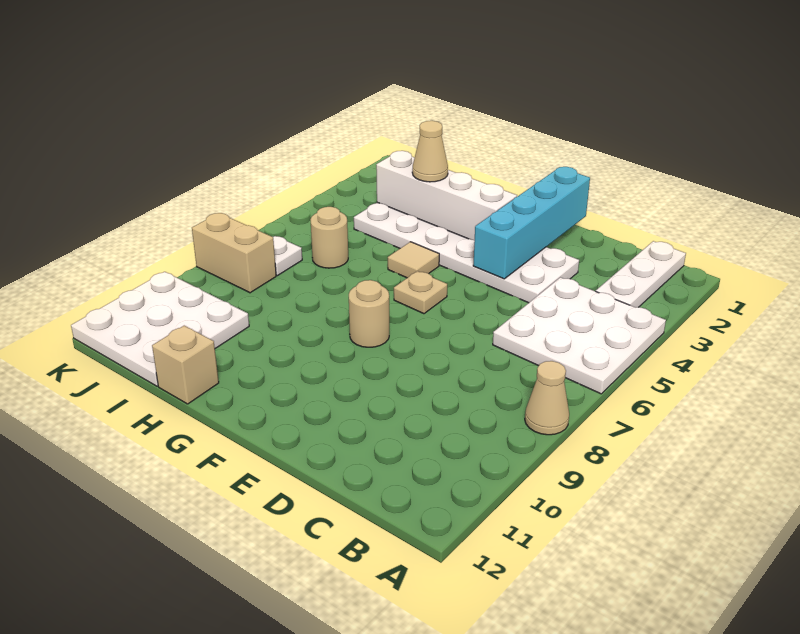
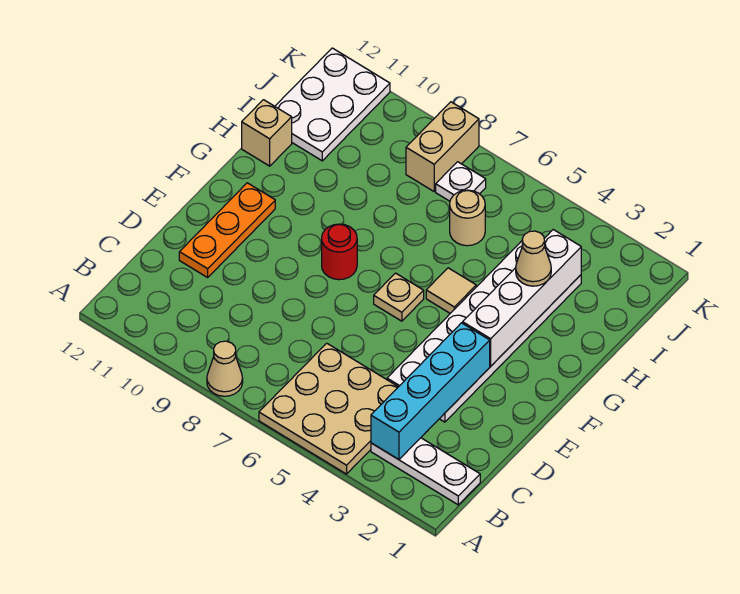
white 3x3 plate [493,277,666,394] -> tan 3x3 plate [259,343,398,474]
none -> orange 1x3 plate [179,183,275,277]
cyan 1x4 brick [473,167,590,279] -> cyan 1x4 brick turned to [371,323,490,460]
tan 1x1 round brick [349,280,389,347] -> red 1x1 round brick [322,224,357,280]
white 3x3 plate [71,272,249,386] -> white 2x3 plate [275,48,390,161]

